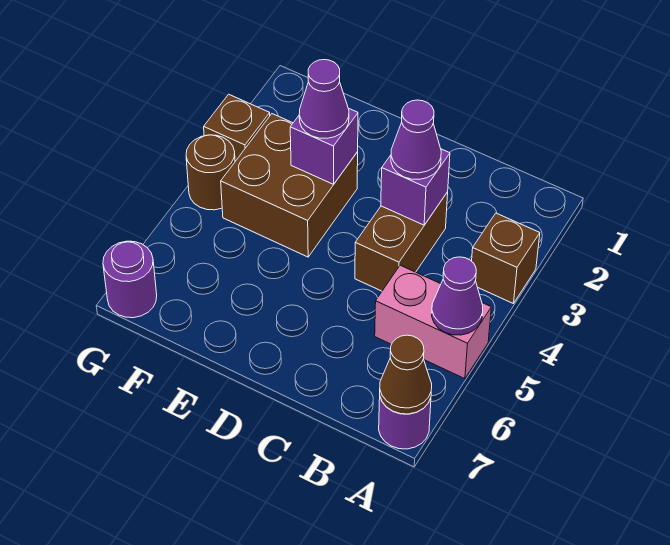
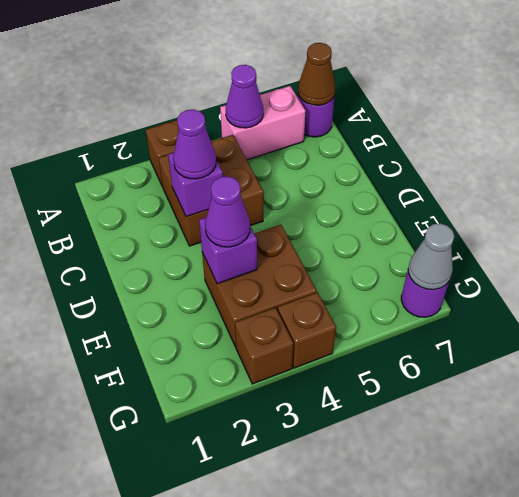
pink 1x2 brick [375,265,491,379] -> pink 1x2 brick turned to [220,86,306,160]
brown 1x2 brick [355,192,448,291] -> brown 2x2 brick [159,135,264,246]
brown 1x1 round brick [186,135,235,210] -> brown 1x1 brick [278,292,336,368]
none -> grey 1x1 cone [408,223,455,290]

